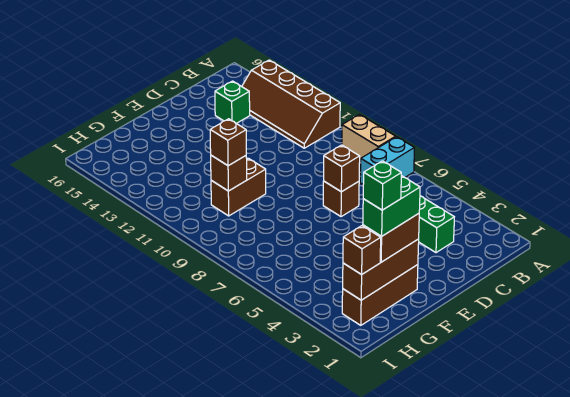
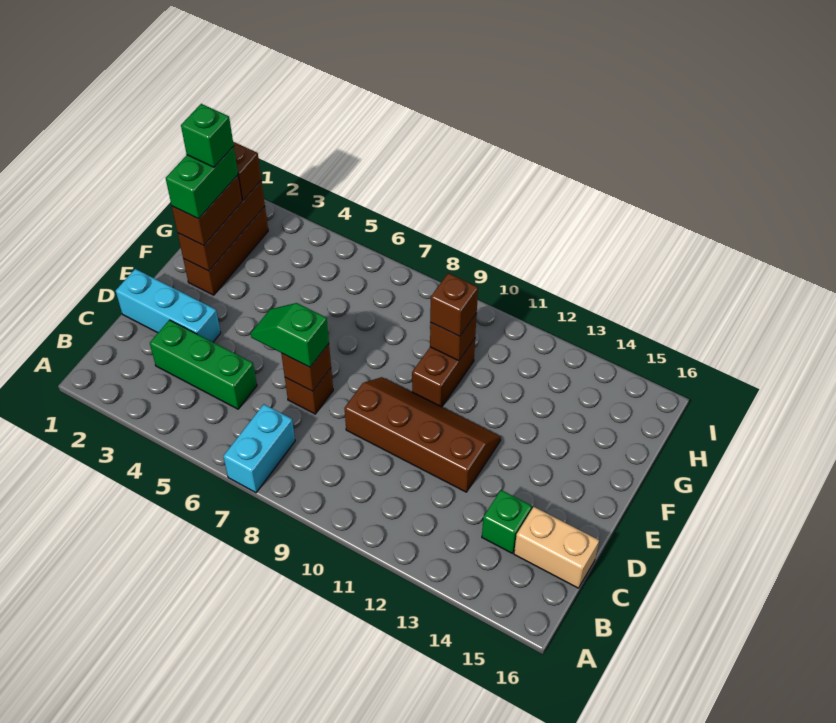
tan 1x2 brick [342,115,396,161] -> tan 1x2 brick moved to [514,507,599,588]
brown 2x4 slope [242,60,340,148] -> brown 2x4 slope moved to [344,377,501,492]
none -> cyan 1x3 brick [116,269,221,342]
none -> green 1x2 slope [251,303,329,367]

